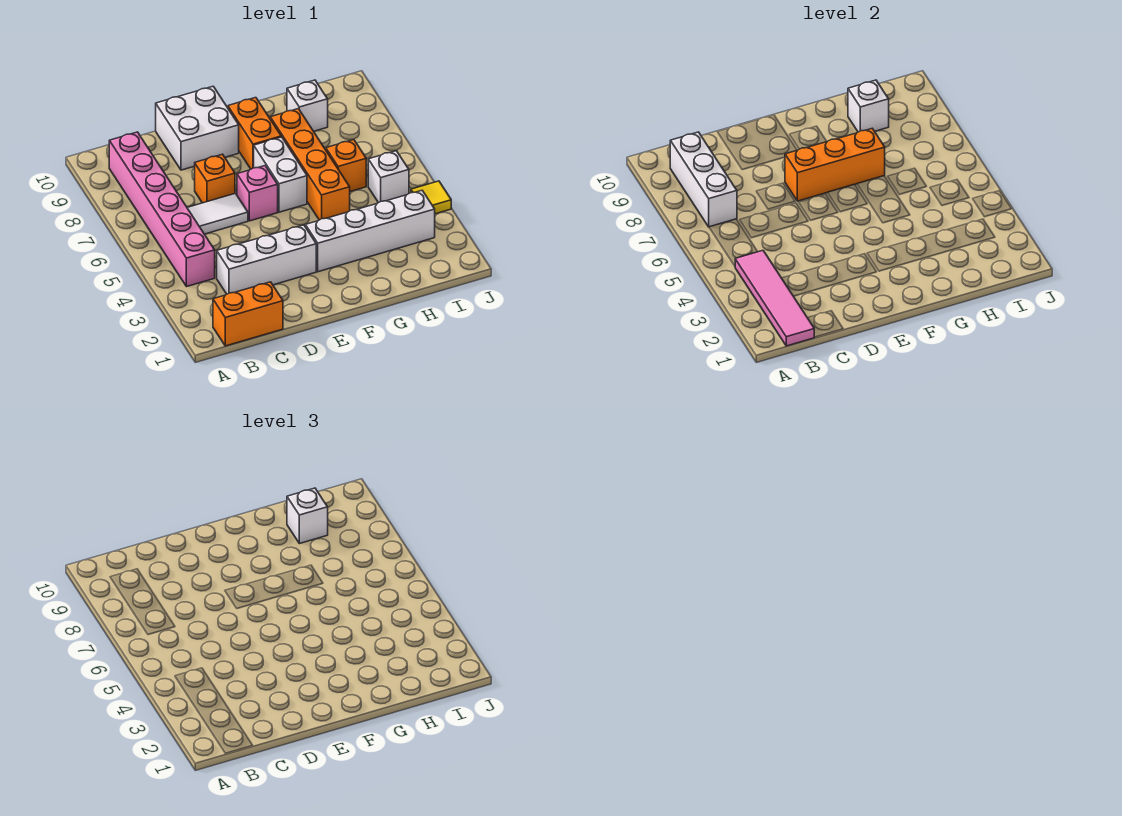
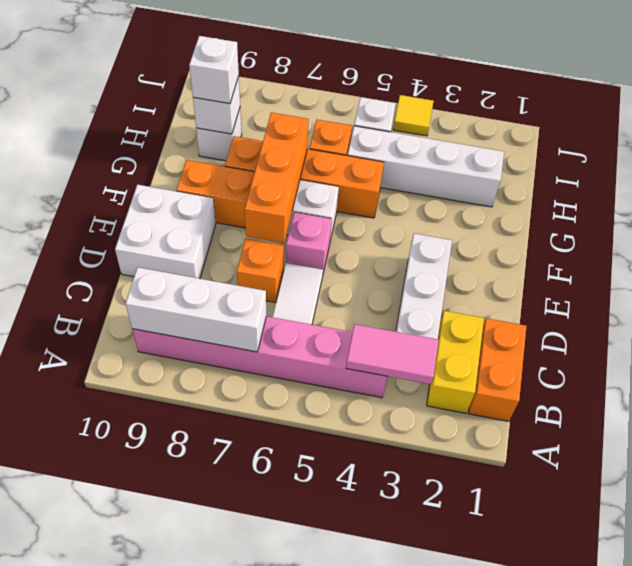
pink 1x4 tile [735,251,814,346] -> pink 1x2 tile [346,324,439,384]
none -> yellow 1x2 brick [427,311,484,413]
white 1x4 brick [305,191,435,272] -> white 1x4 brick turned to [348,126,504,207]

